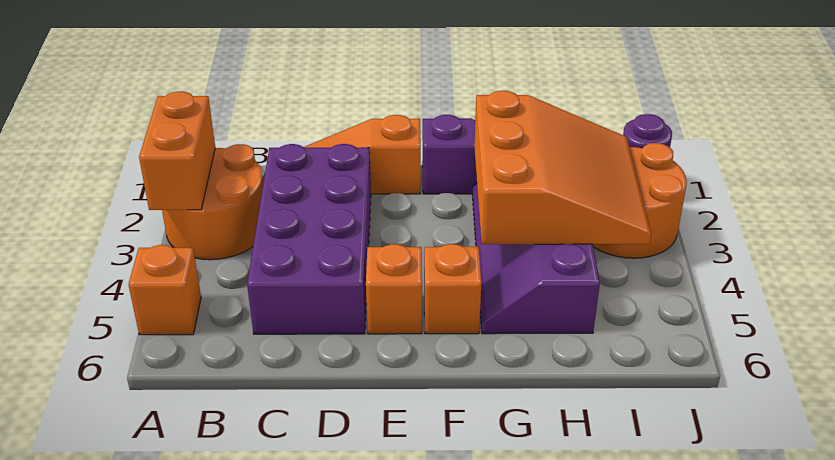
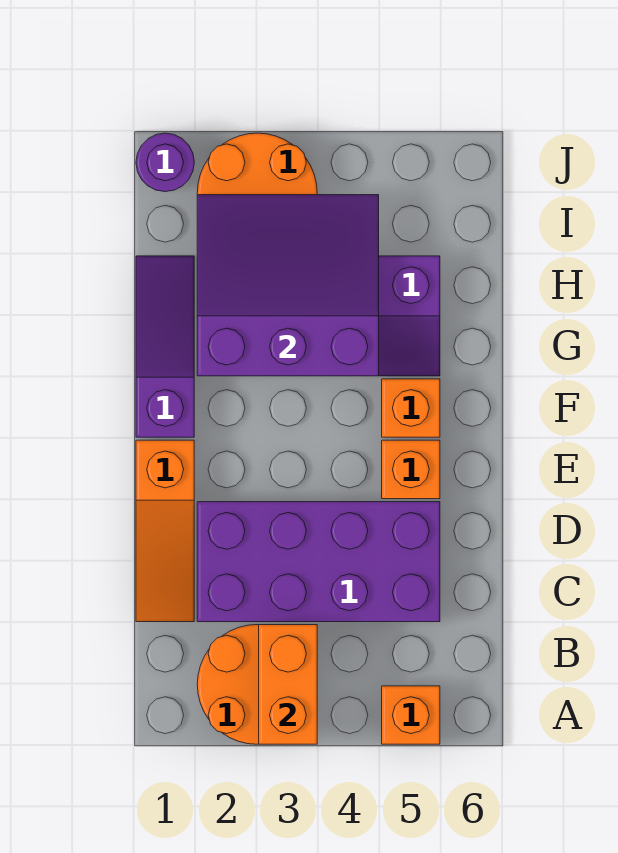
orange 1x2 brick [139,92,215,210] -> orange 1x2 brick turned to [259,625,317,744]
orange 3x3 slope [474,91,651,244] -> purple 3x3 slope [197,195,379,376]

